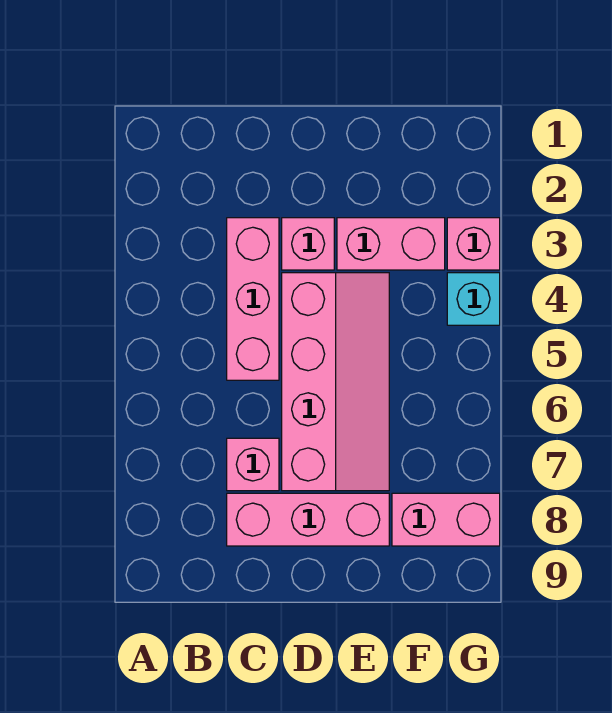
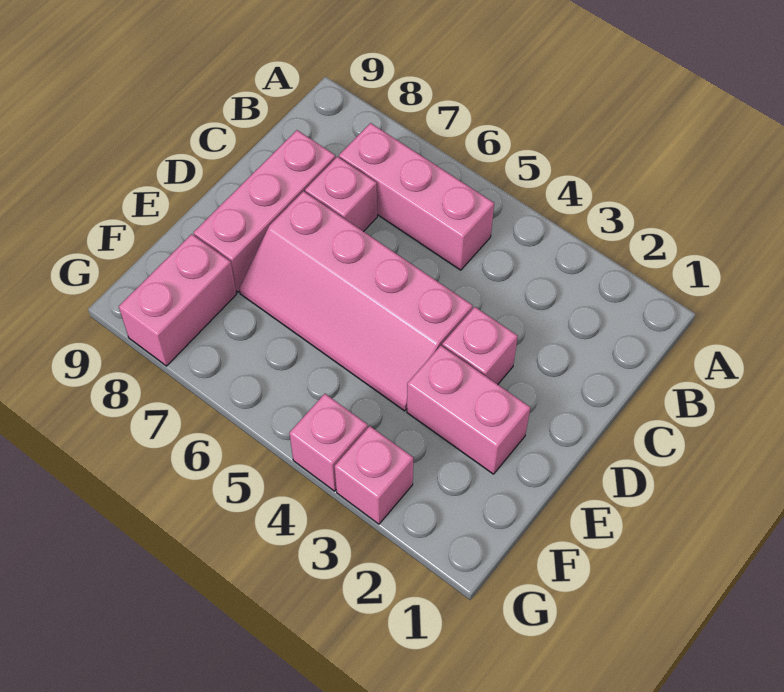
pink 1x3 brick [227,218,279,380] -> pink 1x3 brick moved to [339,123,494,270]
pink 1x2 brick [337,218,445,270] -> pink 1x2 brick turned to [407,346,530,474]
cyan 1x1 brick [447,273,500,325] -> pink 1x1 brick [289,394,368,491]

